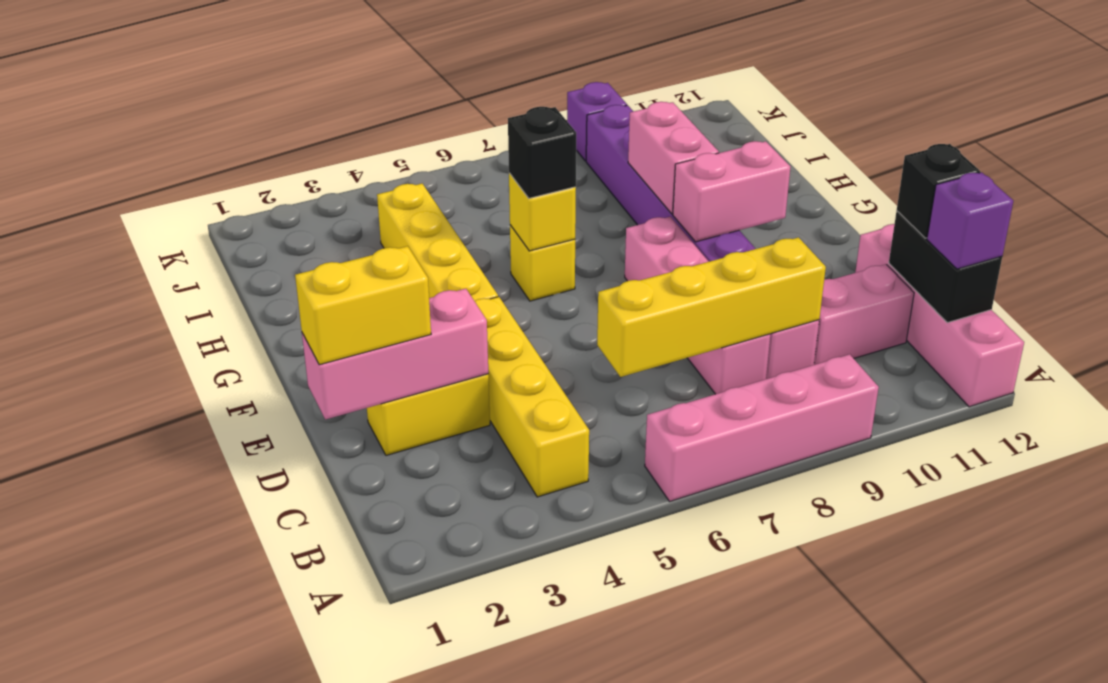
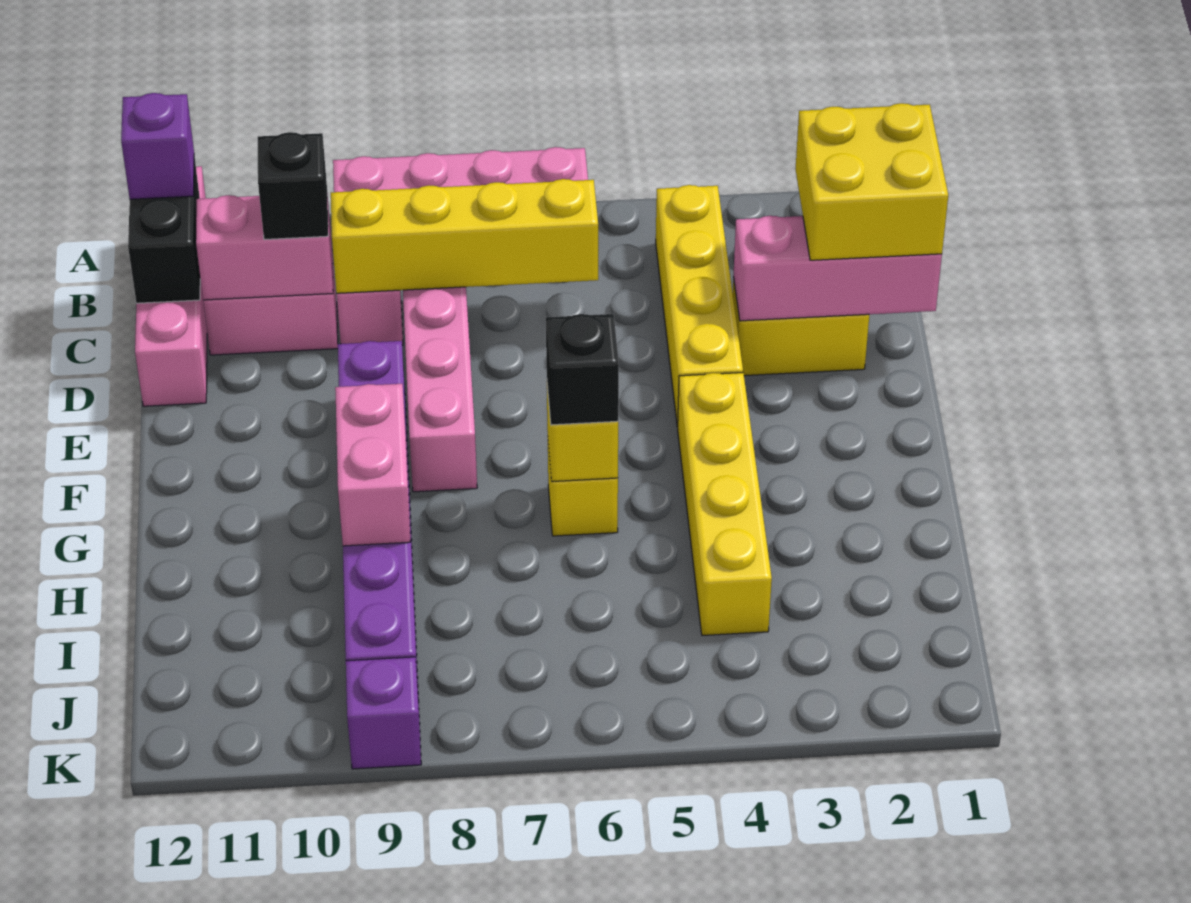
black 1x1 brick [897,144,980,238] -> black 1x1 brick moved to [258,132,328,240]
yellow 1x2 brick [295,246,431,365] -> yellow 2x2 brick [795,103,948,260]
pink 1x2 brick [673,141,790,242] -> pink 1x2 brick moved to [196,193,333,300]

